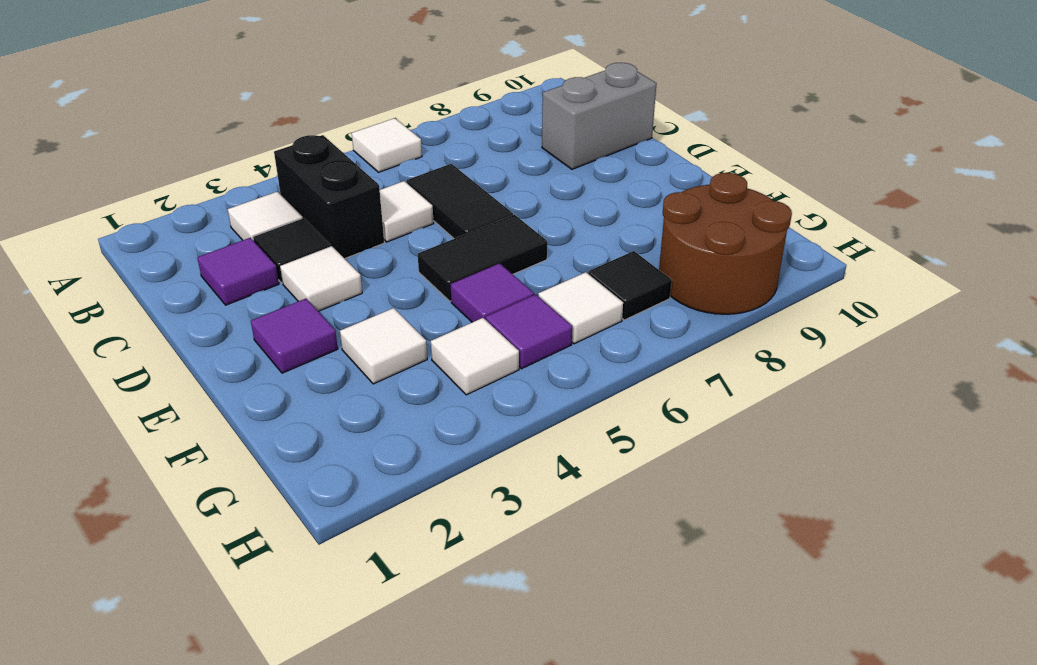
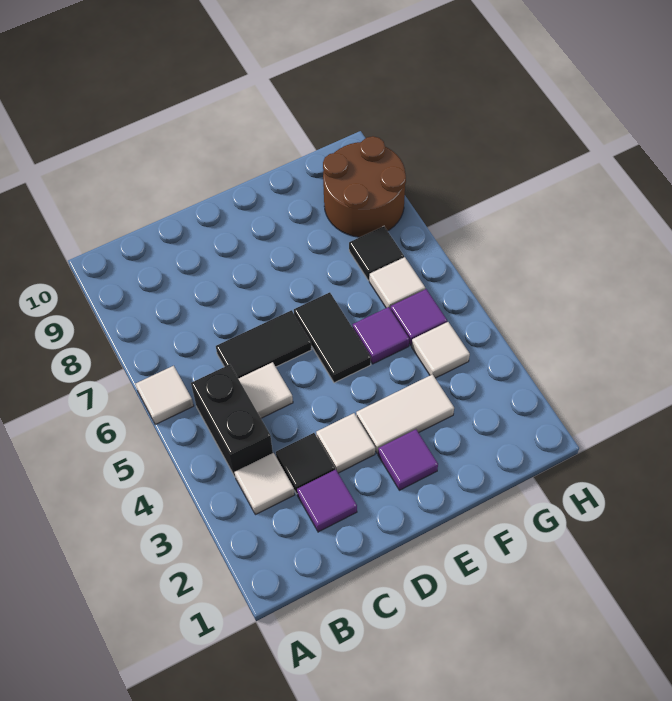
black 1x2 brick [274,135,384,259] -> black 1x2 brick turned to [191,365,273,476]
grey 1x2 brick [542,63,657,169] -> none
white 1x1 tile [340,308,427,384] -> white 1x2 tile [356,374,454,453]

